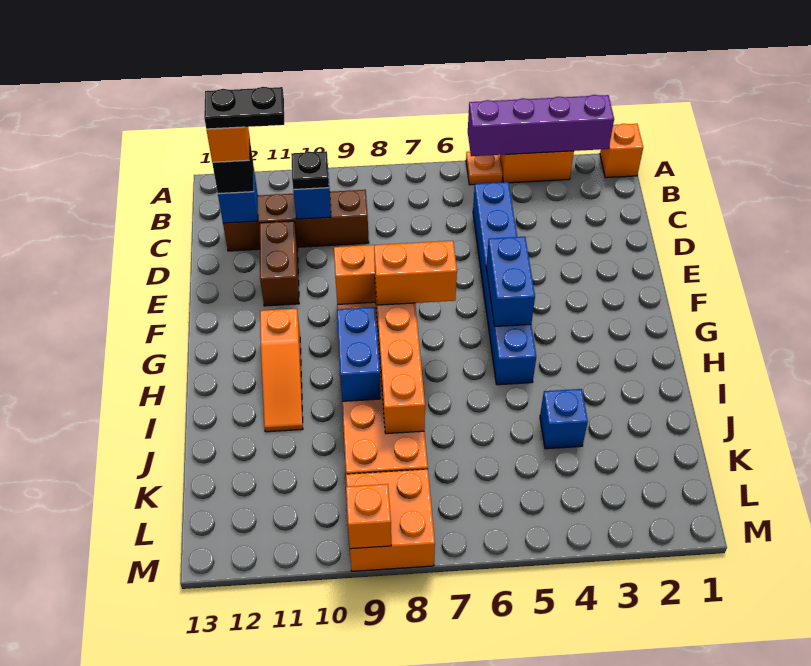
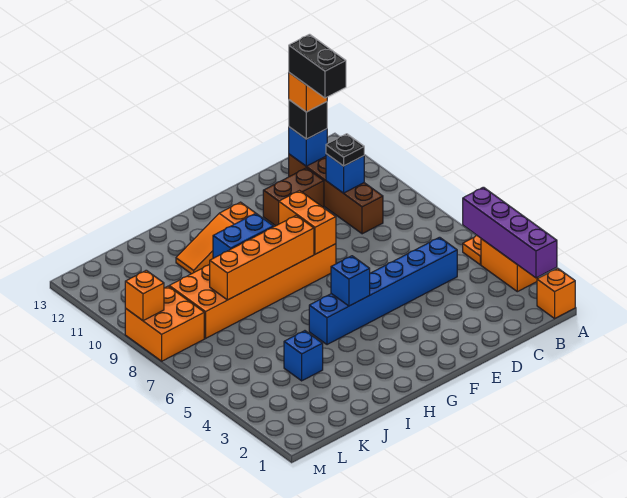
black 1x2 plate [204,87,284,129] -> black 1x2 brick [289,34,346,98]
blue 1x2 brick [486,237,535,327] -> blue 1x1 brick [331,256,370,306]
orange 1x2 brick [374,241,457,305] -> none

